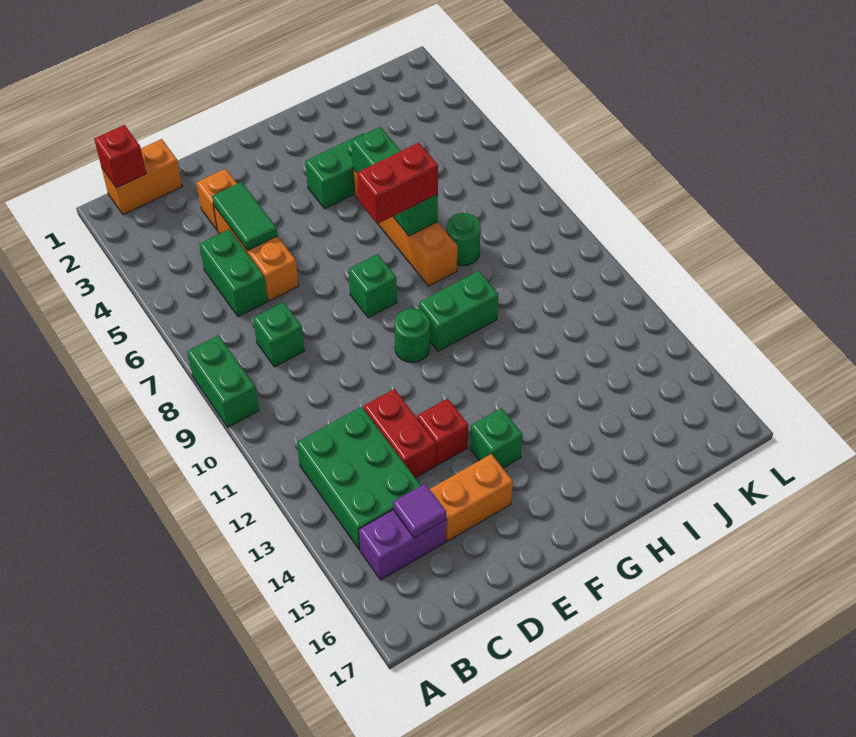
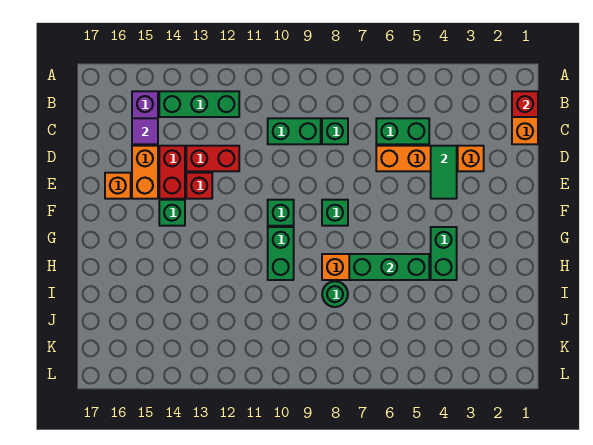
green 1x2 brick [187,335,259,427] -> green 1x2 brick moved to [268,118,321,144]
green 2x3 brick [297,407,421,550] -> green 1x3 brick [159,91,239,117]
green 1x2 tile [212,182,277,250] -> green 1x2 tile turned to [431,146,457,199]
none -> orange 1x1 brick [105,173,131,199]
green 1x1 round brick [394,309,430,363] -> green 1x1 brick [268,200,294,226]
red 1x2 brick [357,143,438,224] -> red 1x2 brick moved to [159,146,185,199]

